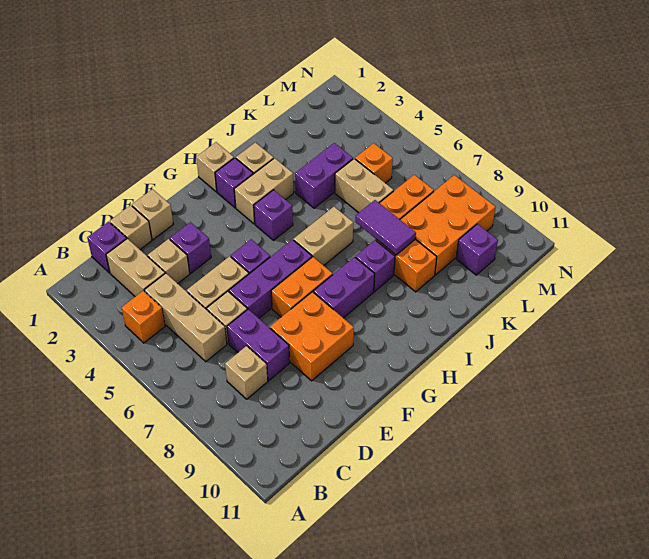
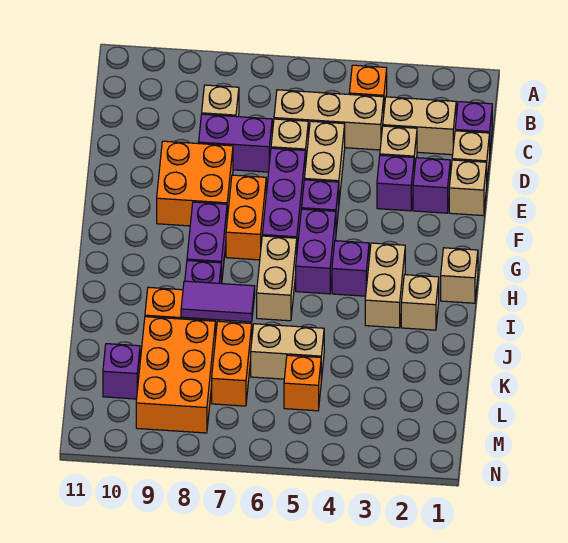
purple 1x1 brick [215,158,253,208] -> purple 1x1 brick moved to [413,158,450,213]
purple 1x2 brick [295,143,353,208] -> purple 1x2 brick moved to [296,209,336,294]

